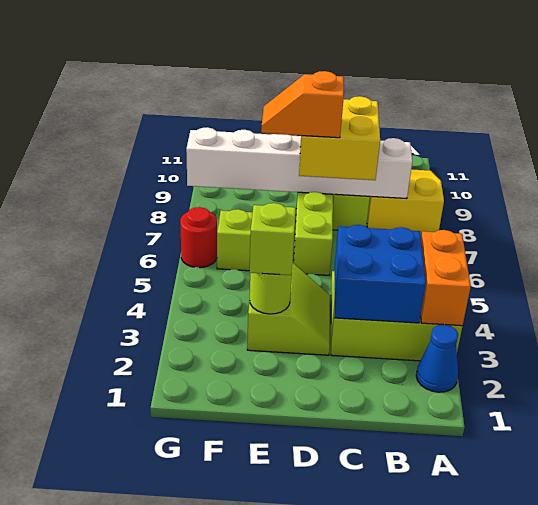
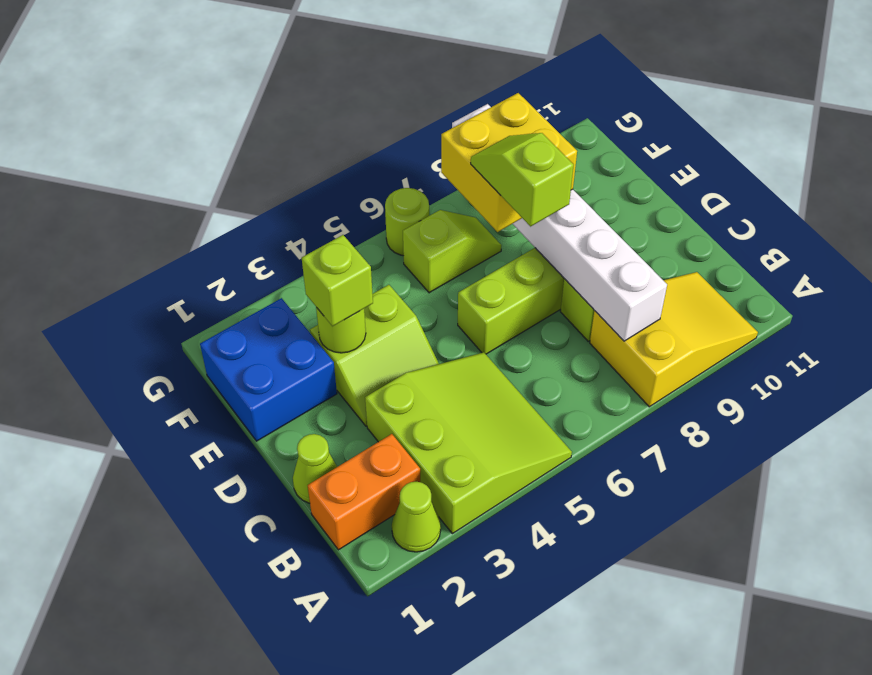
blue 1x1 cone [416,325,458,392] -> lime 1x1 cone [392,482,441,552]
orange 1x2 brick [421,230,471,326] -> orange 1x2 brick moved to [308,434,420,550]
blue 2x2 brick [335,225,426,323] -> blue 2x2 brick moved to [200,298,337,441]
none -> lime 1x1 cone [293,434,337,503]
yellow 2x2 brick [299,96,380,180] -> yellow 2x2 brick moved to [441,93,577,232]
orange 1x2 slope [261,71,344,138] -> lime 1x2 slope [471,133,574,226]
red 1x1 round brick [180,207,217,268] -> lime 1x1 round brick [385,188,429,256]

